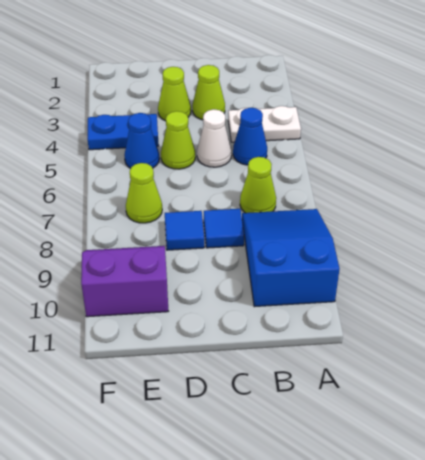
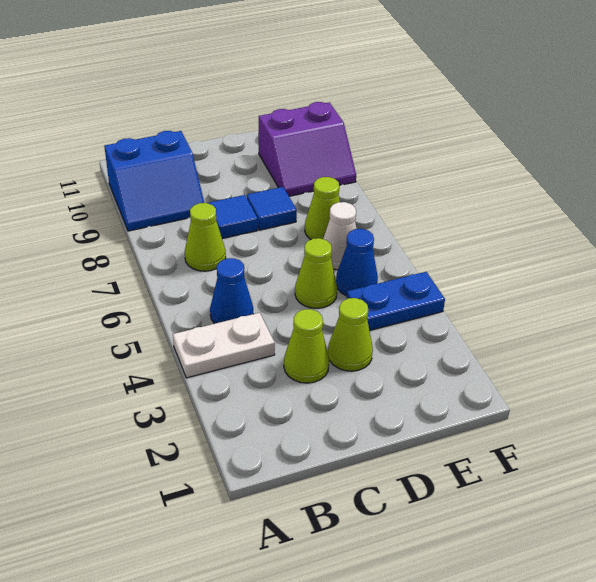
blue 2x3 slope [242,209,339,307] -> blue 2x2 slope [104,131,204,231]
white 1x1 cone [197,109,231,167] -> white 1x1 cone moved to [323,202,357,270]

